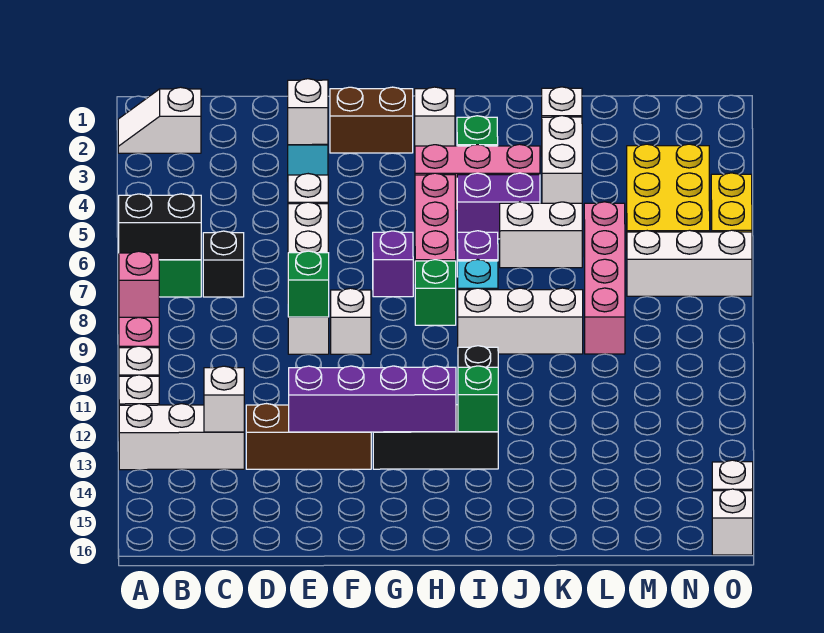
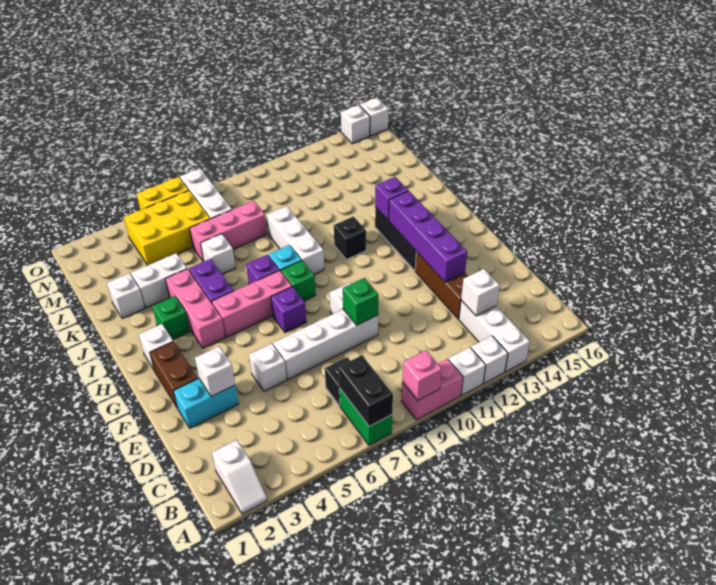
green 1x1 brick [458,366,498,432] -> purple 1x1 brick [375,177,408,220]
white 1x2 brick [500,202,582,268] -> white 1x1 brick [201,234,235,274]
pink 1x4 brick [584,202,625,354] -> pink 1x3 brick [190,201,267,262]

